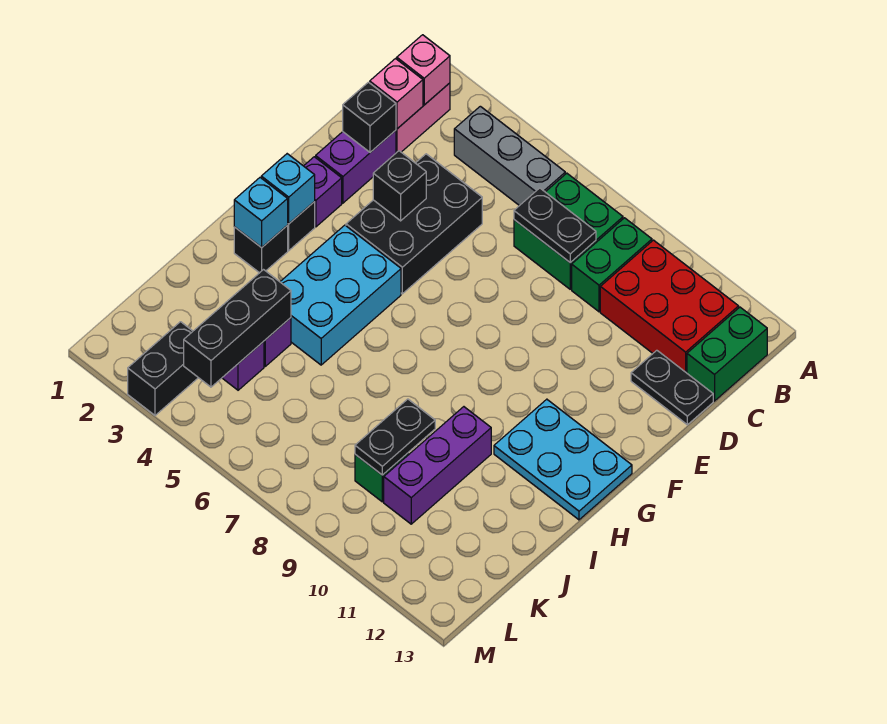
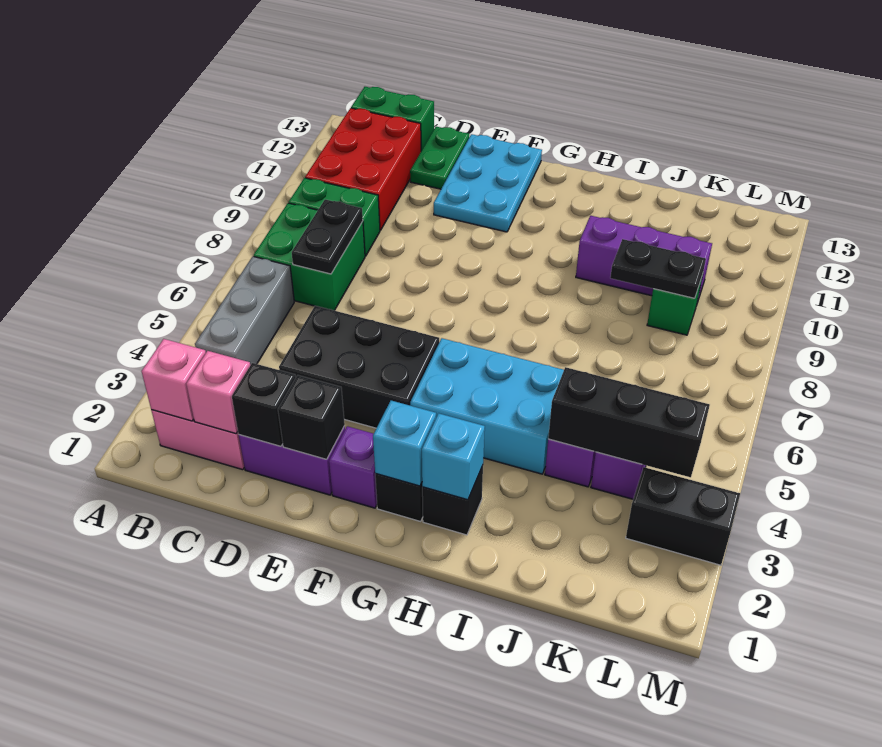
black 1x2 plate [631,350,713,425] -> green 1x2 plate [410,127,469,189]
black 1x1 brick [373,151,426,221] -> black 1x1 brick moved to [278,375,345,459]
cyan 2x3 plate [494,399,632,520] -> cyan 2x3 plate moved to [434,134,542,232]

